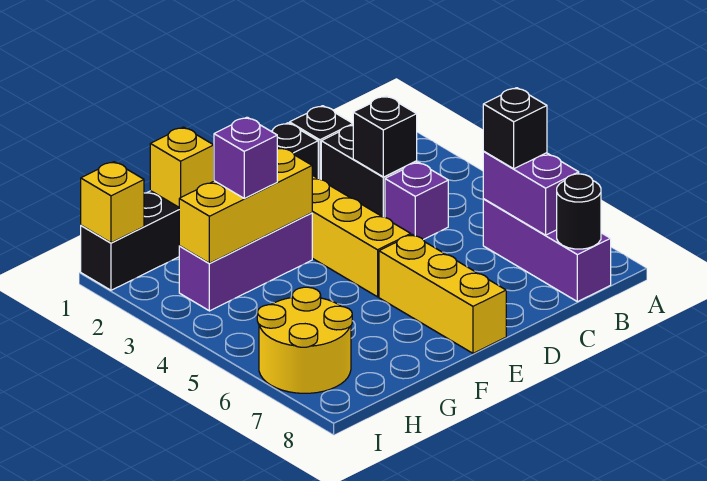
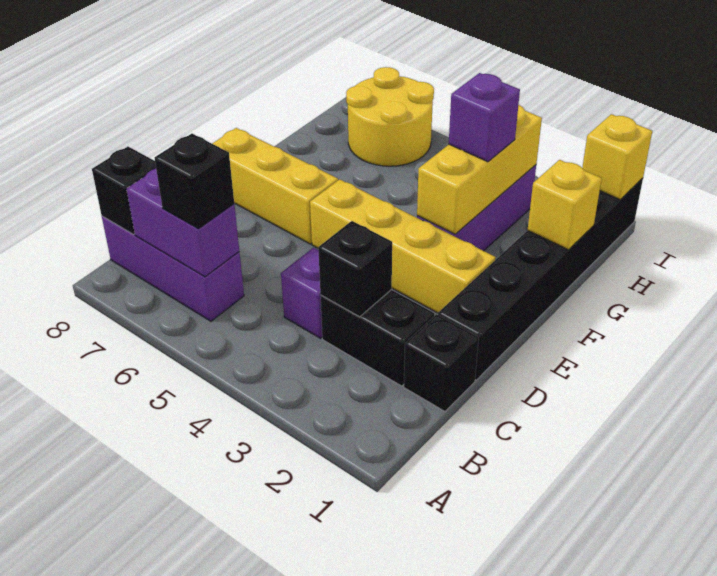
black 1x1 round brick [557,174,601,249] -> black 1x1 brick [92,147,156,234]

